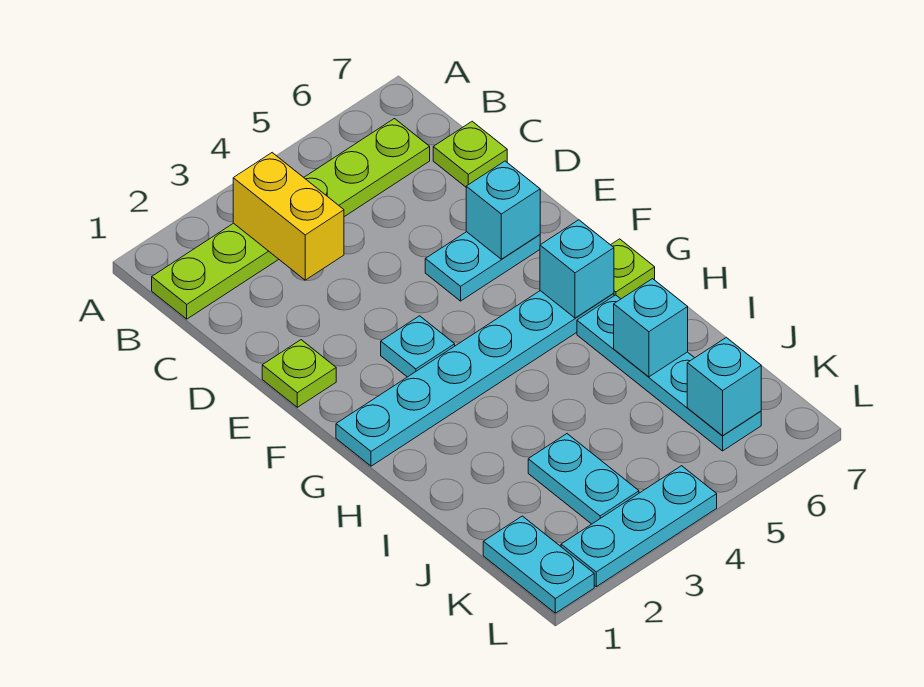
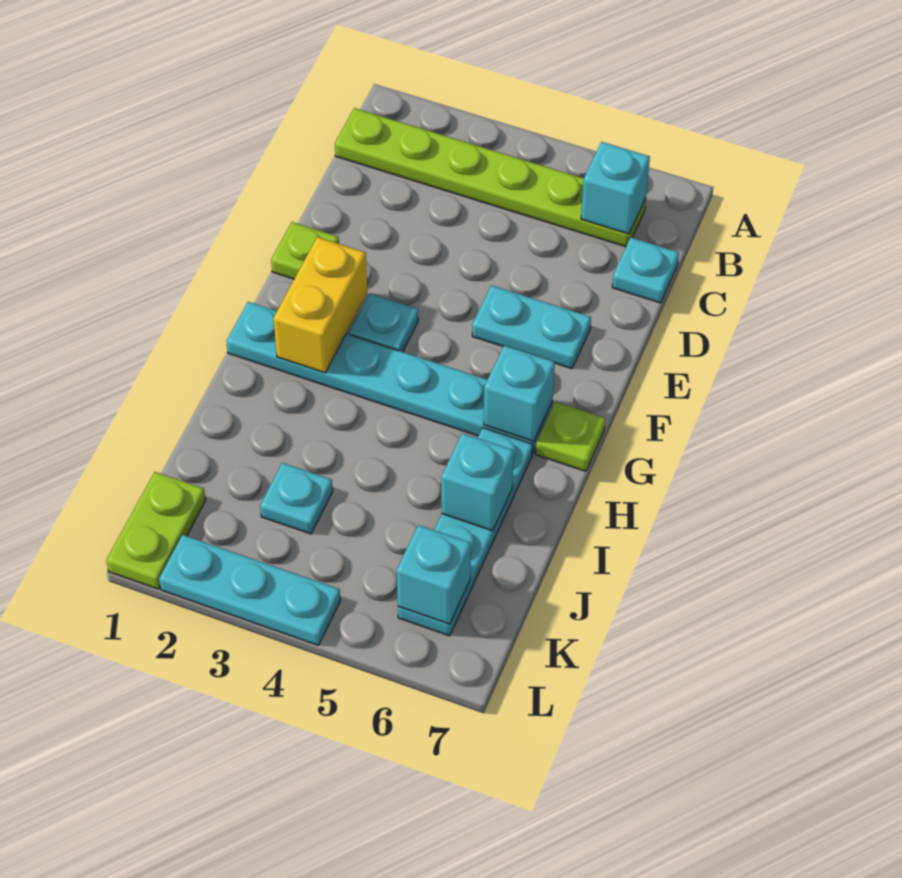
yellow 1x2 brick [233,153,344,280] -> yellow 1x2 brick moved to [273,237,367,373]
lime 1x1 plate [433,121,507,187] -> cyan 1x1 plate [612,238,679,303]
cyan 1x1 brick [466,161,540,259] -> cyan 1x1 brick moved to [581,142,650,234]
cyan 1x2 plate [528,434,639,524] -> cyan 1x1 plate [260,463,333,534]
cyan 1x2 plate [483,516,594,613] -> lime 1x2 plate [106,472,206,589]

